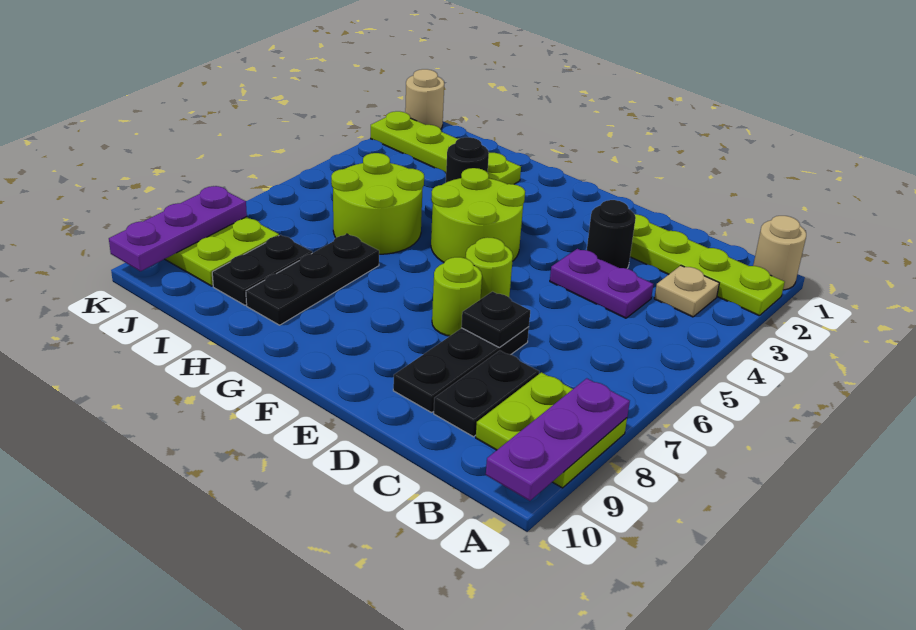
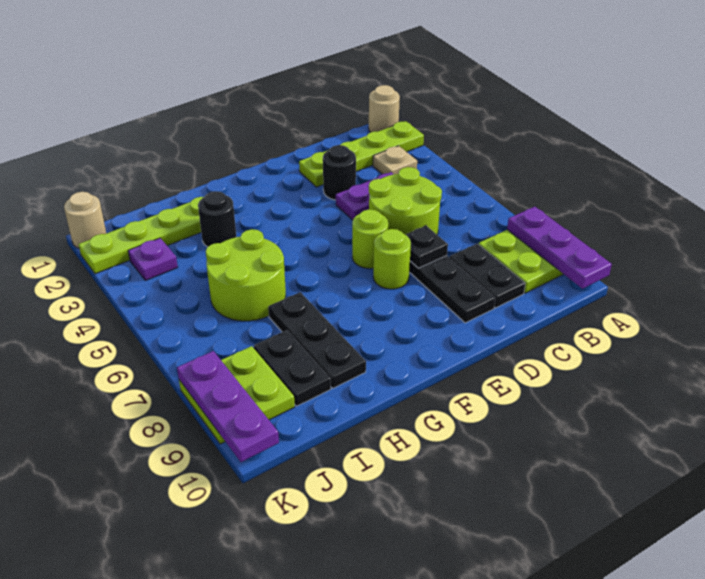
lime 2x2 round brick [431,168,525,262] -> lime 2x2 round brick moved to [369,167,442,234]
none -> purple 1x1 plate [128,238,178,281]

